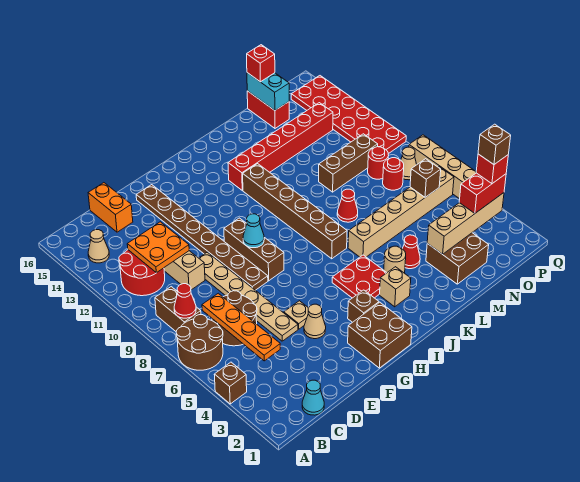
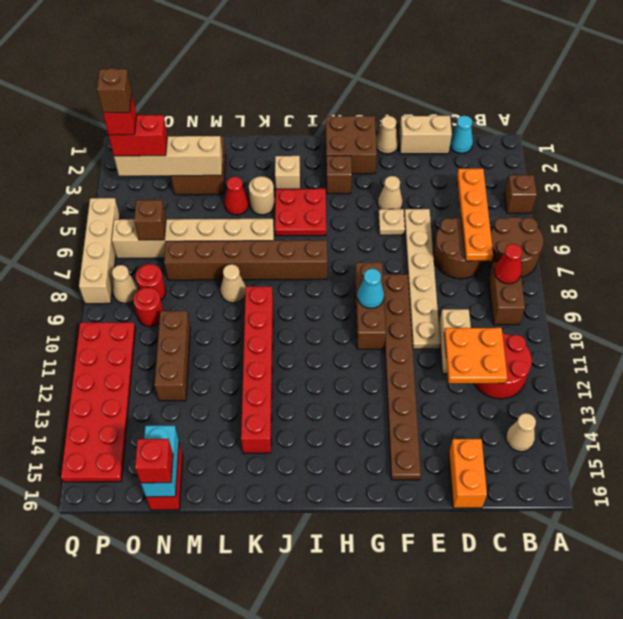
none -> tan 1x2 brick [399,116,452,154]
none -> tan 1x1 cone [376,116,399,154]
brown 1x6 brick [243,164,347,259] -> brown 1x6 brick turned to [164,240,327,280]
red 1x6 brick [228,103,333,190] -> red 1x6 brick turned to [241,286,273,453]
red 1x1 cone [337,189,358,222] -> tan 1x1 cone [220,264,246,303]
brown 1x3 brick [319,134,378,192] -> brown 1x3 brick turned to [155,311,190,401]

